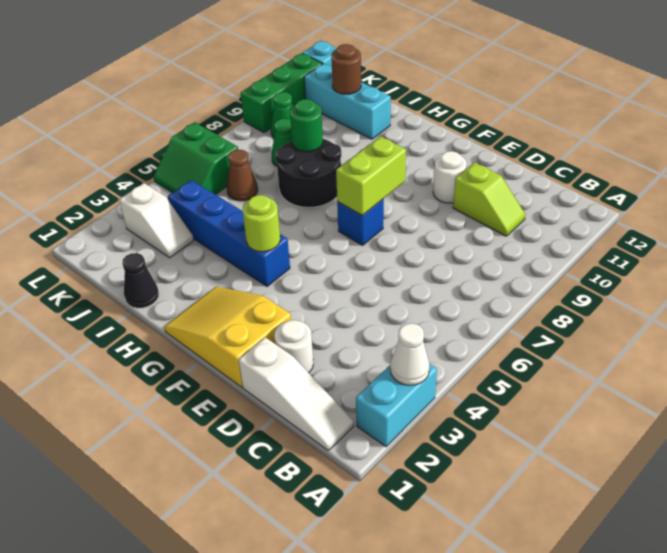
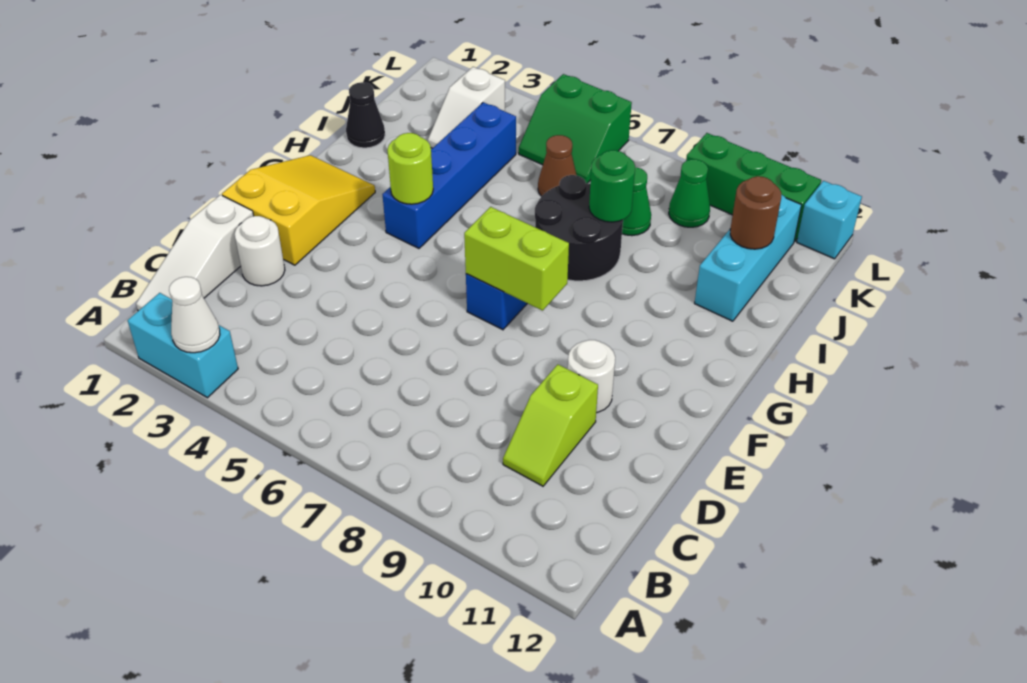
green 2x2 slope [153,122,238,195] -> green 2x2 slope turned to [519,74,632,183]

